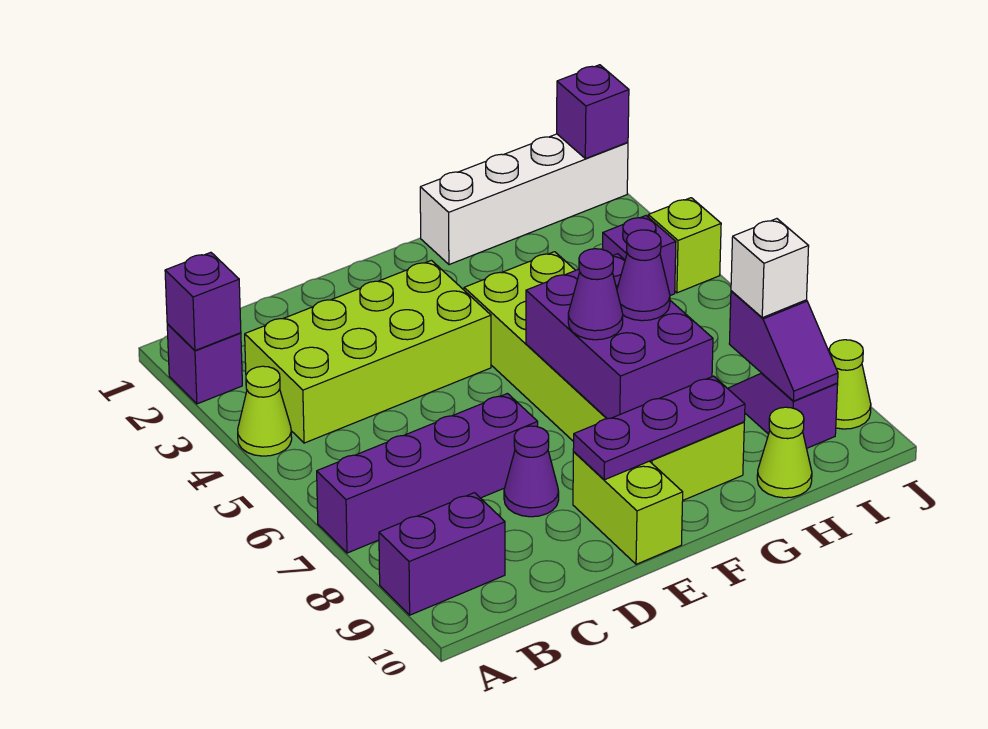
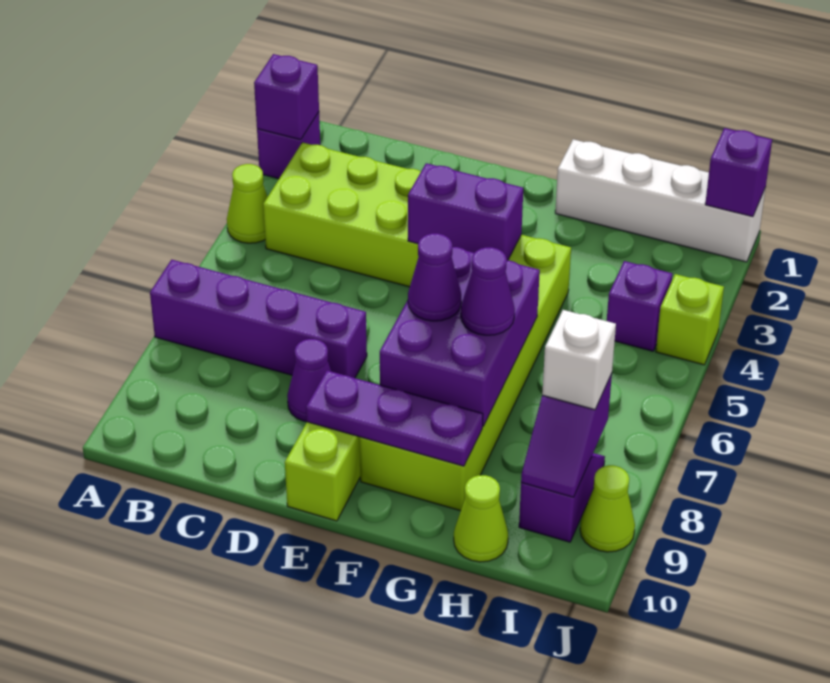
purple 1x2 brick [379,493,505,615] -> purple 1x2 brick moved to [408,163,523,260]

